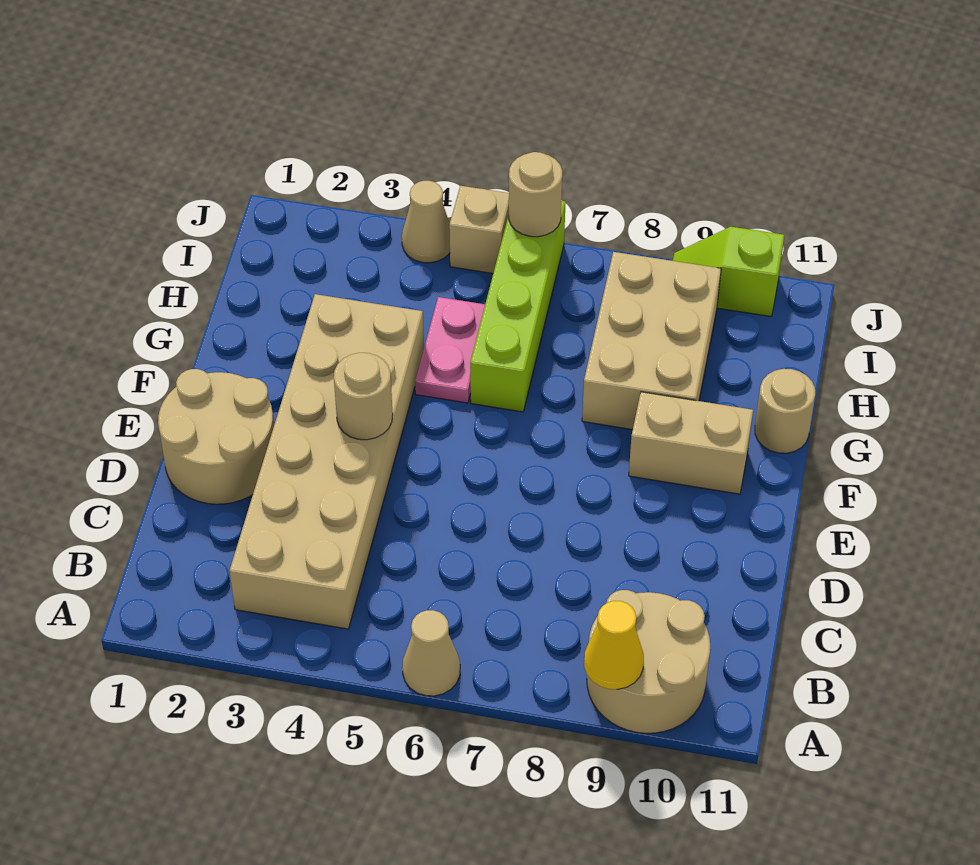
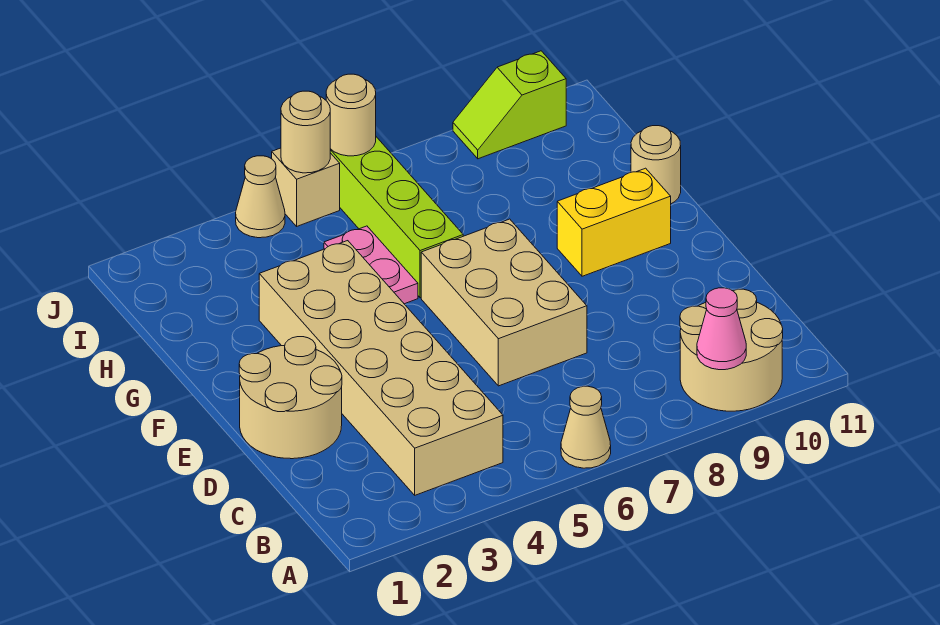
yellow 1x1 cone [584,601,644,689] -> pink 1x1 cone [697,288,746,370]
tan 1x1 round brick [334,353,393,440] -> tan 1x1 round brick moved to [281,91,330,173]
tan 1x2 brick [629,392,753,494] -> yellow 1x2 brick [557,168,671,276]
tan 2x3 brick [582,252,721,430] -> tan 2x3 brick moved to [421,219,587,386]

